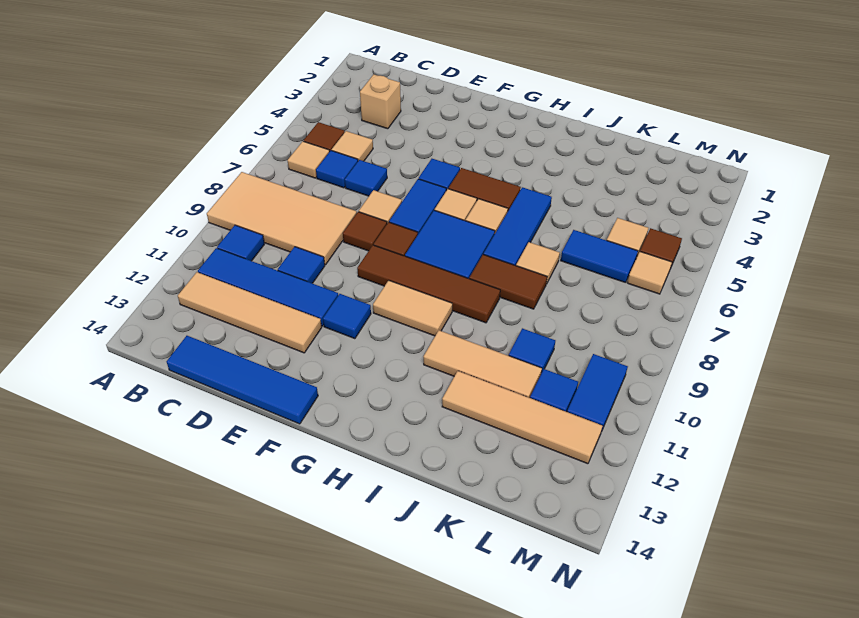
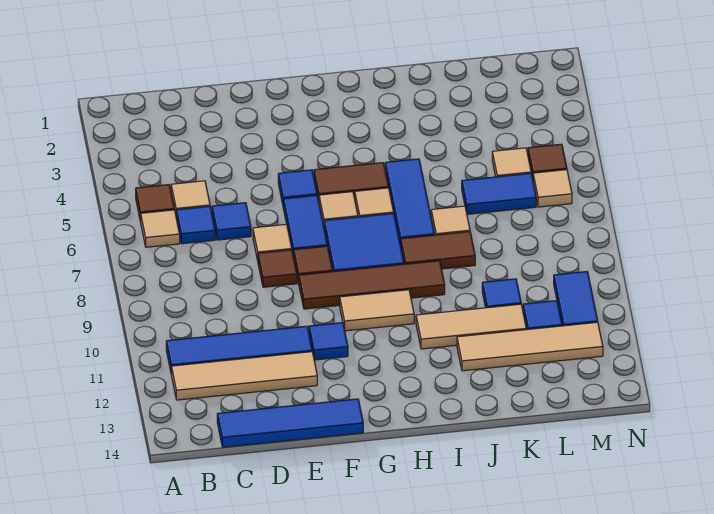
tan 2x4 tile [207,172,357,265] -> none
blue 1x1 tile [217,225,264,261] -> none
tan 1x1 brick [360,74,401,129] -> none
blue 1x1 tile [278,247,325,283] -> none

